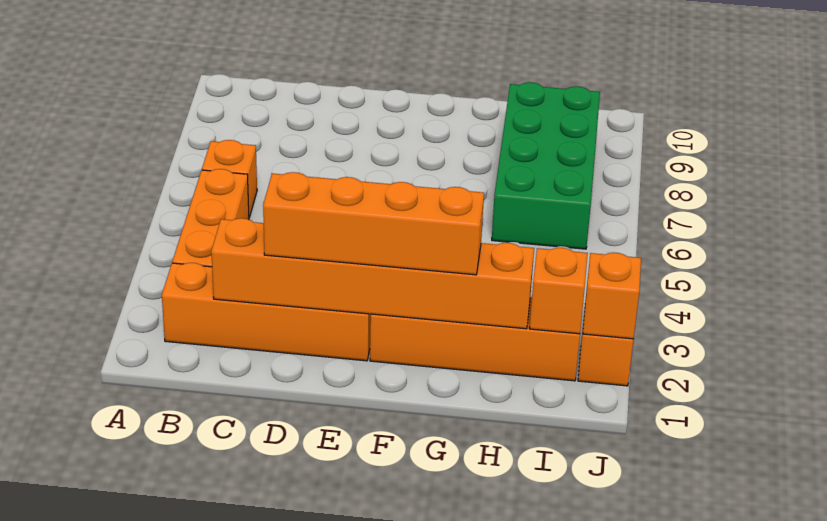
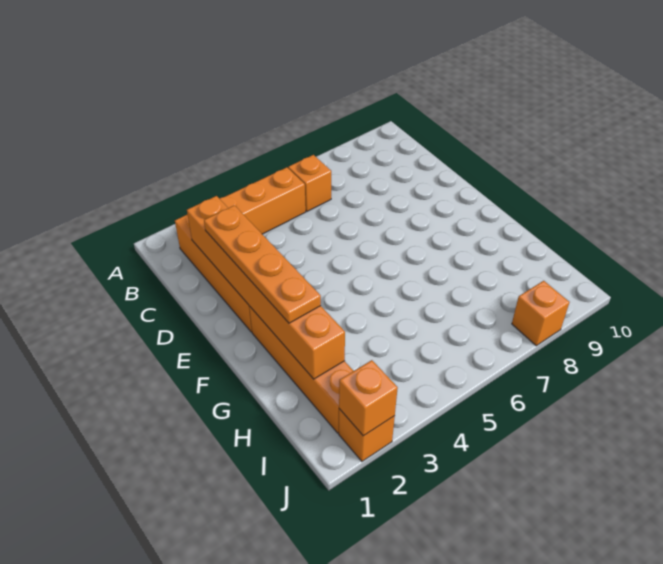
orange 1x4 brick [263,172,484,275] -> orange 1x4 plate [204,205,321,323]
green 2x4 brick [492,82,600,249] -> none
orange 1x1 brick [529,248,588,334] -> orange 1x1 brick moved to [512,281,570,346]

